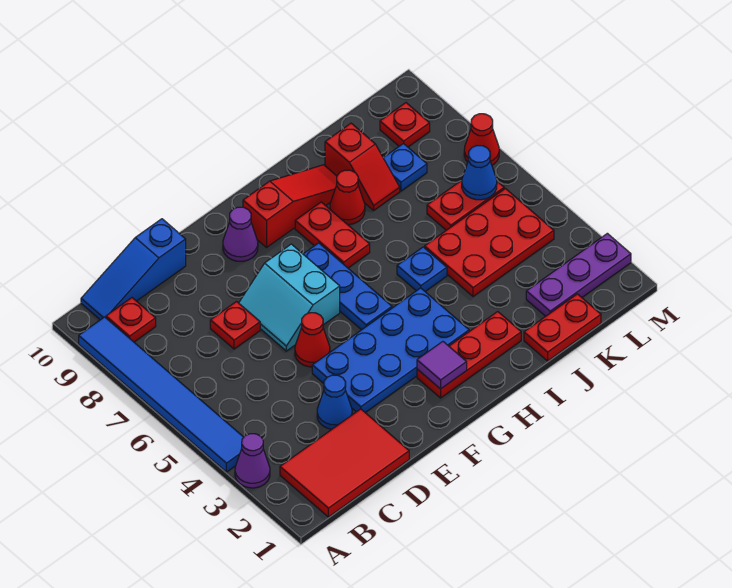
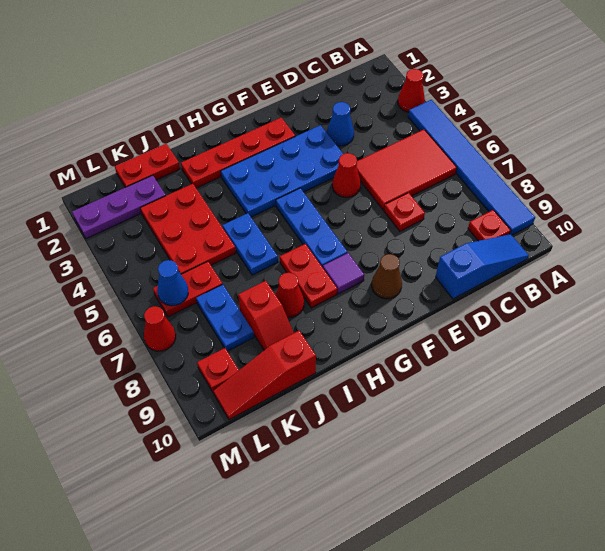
purple 1x1 cone [235,434,270,488] -> red 1x1 cone [398,69,425,112]
red 2x3 tile [280,409,409,517] -> red 2x3 tile moved to [357,130,457,210]
cyan 2x2 slope [239,244,340,351] -> none
purple 1x1 cone [223,207,258,261] -> brown 1x1 cone [372,254,402,299]
red 1x3 plate [417,312,521,398] -> red 1x4 plate [181,118,295,188]
purple 1x1 tile [417,342,467,389] -> purple 1x1 tile moved to [323,253,364,294]
red 1x3 slope [243,165,337,247] -> red 1x3 slope moved to [213,331,316,420]
blue 1x1 plate [397,247,447,291] -> blue 1x2 plate [223,213,278,275]
red 2x3 plate [425,189,554,296] -> red 2x3 plate turned to [140,184,236,274]
red 1x2 slope [325,123,400,210] -> red 1x2 slope turned to [238,281,294,350]
blue 1x1 plate [384,143,427,191] -> blue 1x2 plate [196,284,254,351]

